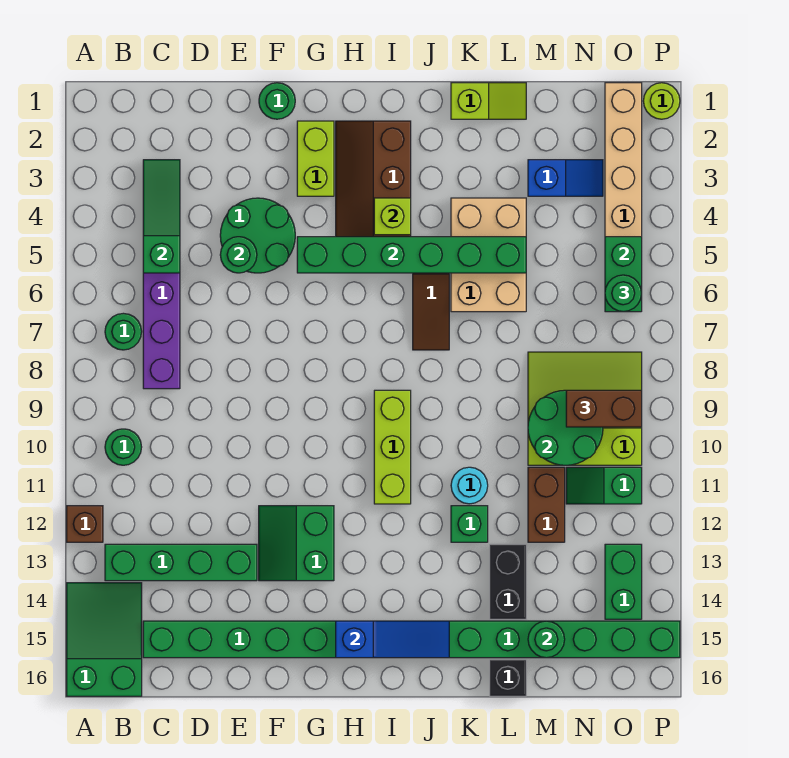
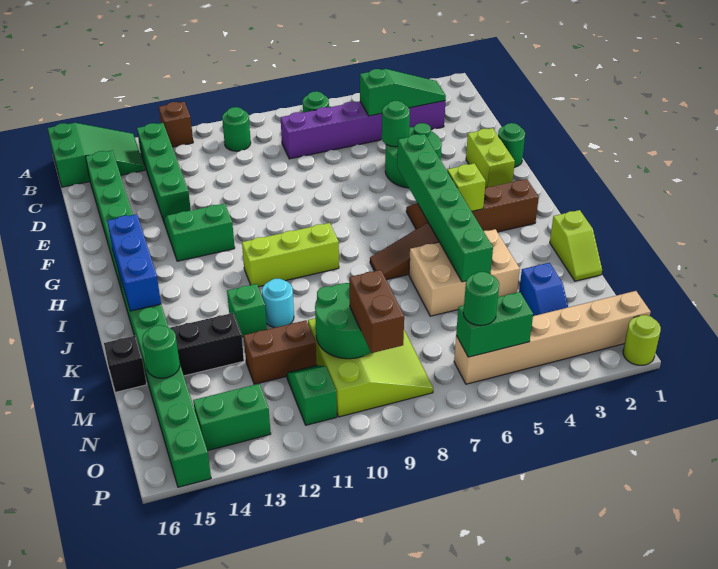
lime 1x2 brick [297,121,334,196] -> lime 1x2 brick turned to [466,128,515,188]
blue 1x3 slope [336,621,449,658] -> blue 1x3 brick [107,214,161,311]

